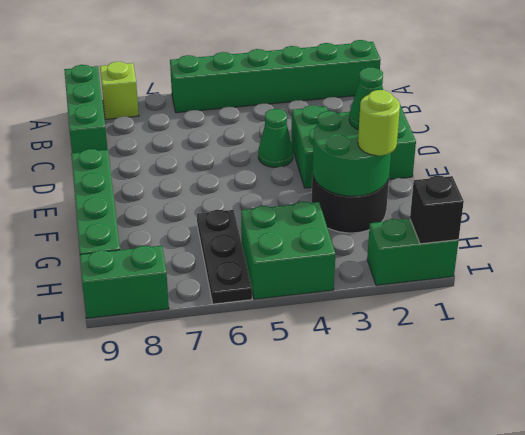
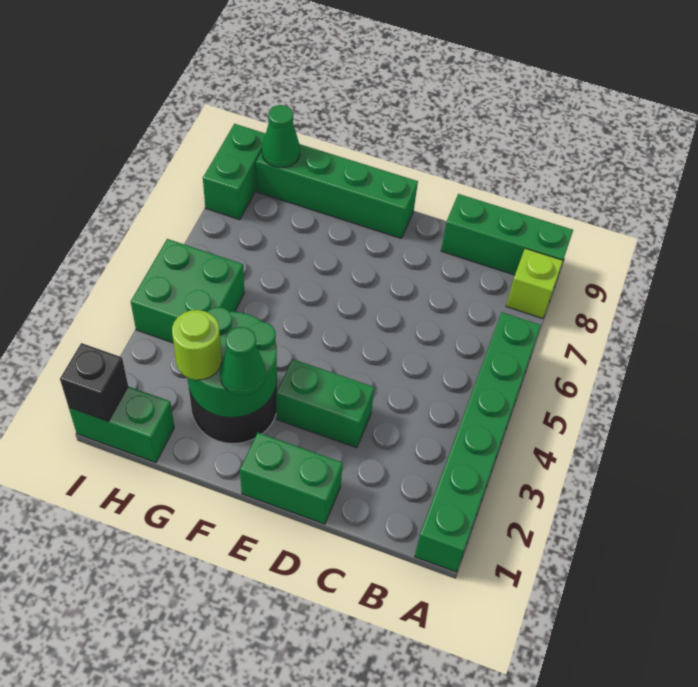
green 1x1 cone [258,109,293,167] -> green 1x1 cone moved to [262,105,300,168]
black 1x3 plate [197,210,252,304] -> none
green 1x2 brick [367,219,459,285] -> green 1x2 brick turned to [69,386,174,463]

